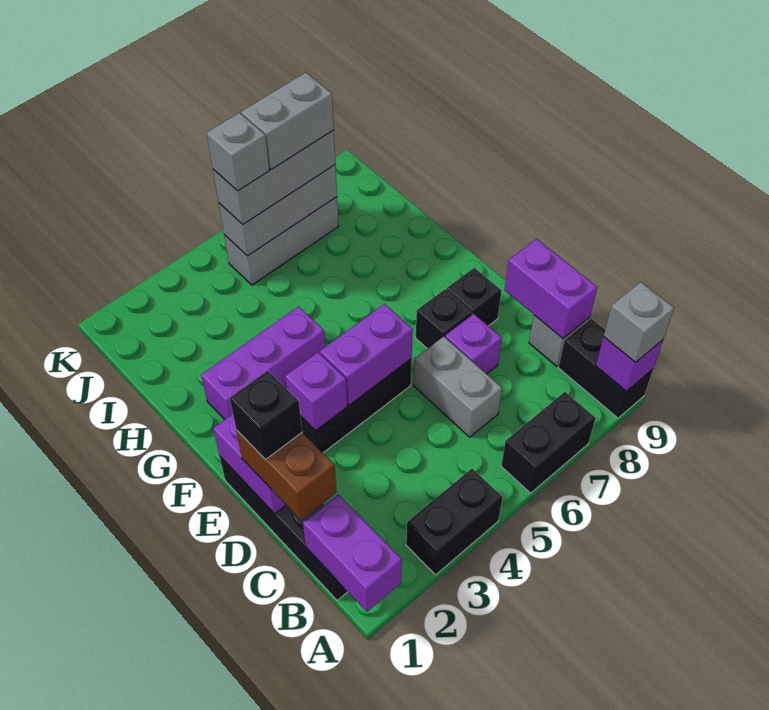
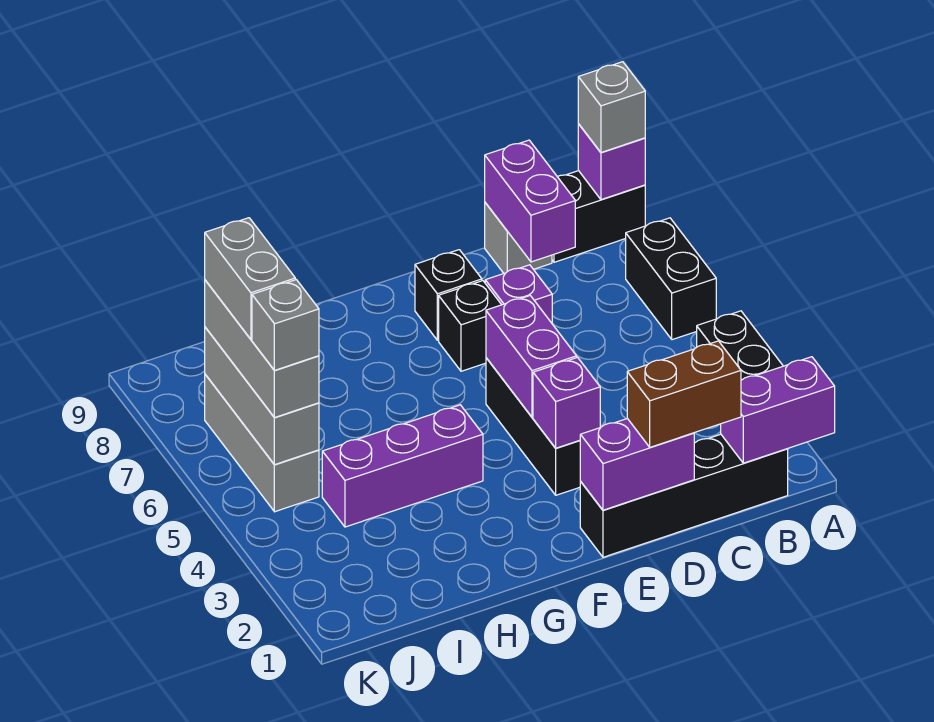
grey 1x2 brick [413,337,502,437] -> none
purple 1x2 brick [505,239,597,338] -> purple 1x2 brick turned to [485,140,575,262]
black 1x1 brick [230,371,302,460] -> none
purple 1x3 brick [201,307,325,420] -> purple 1x3 brick turned to [322,405,483,527]

